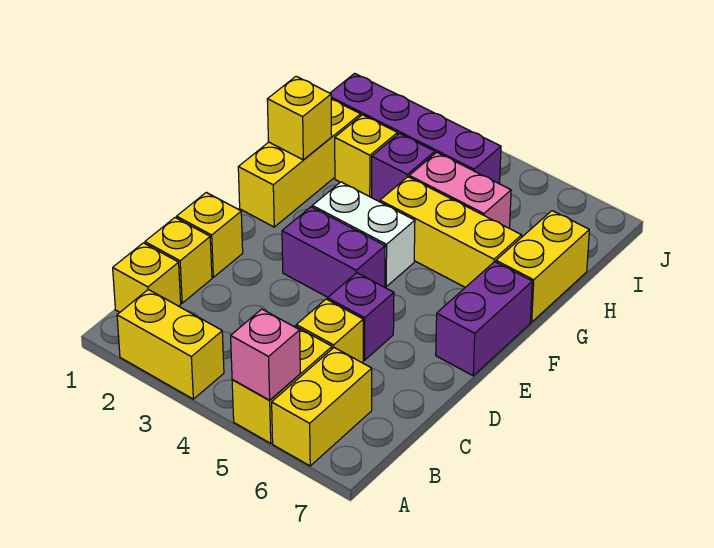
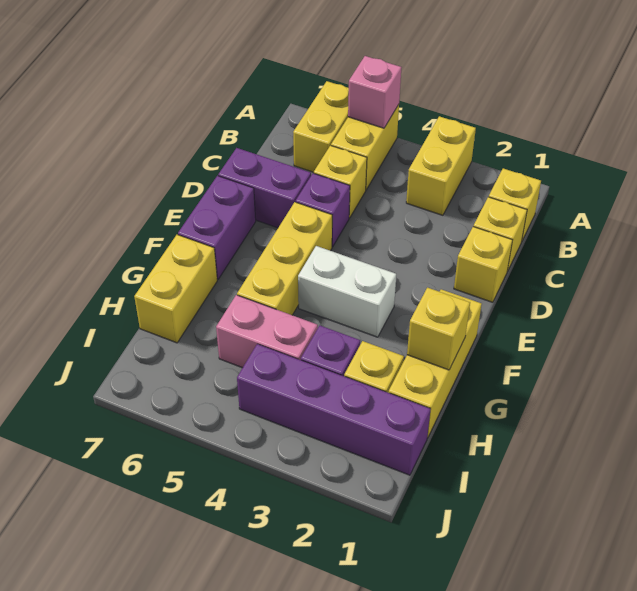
yellow 1x2 brick [117,290,224,399] -> yellow 1x2 brick turned to [406,116,476,215]
purple 1x2 brick [282,207,385,297] -> purple 1x2 brick moved to [218,148,311,228]
yellow 1x3 brick [380,177,522,287] -> yellow 1x3 brick turned to [237,202,332,315]

